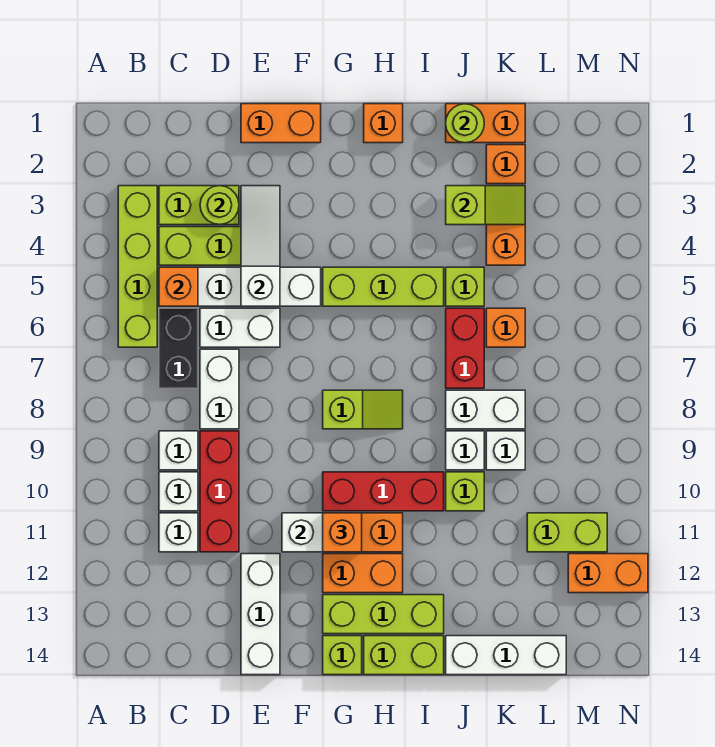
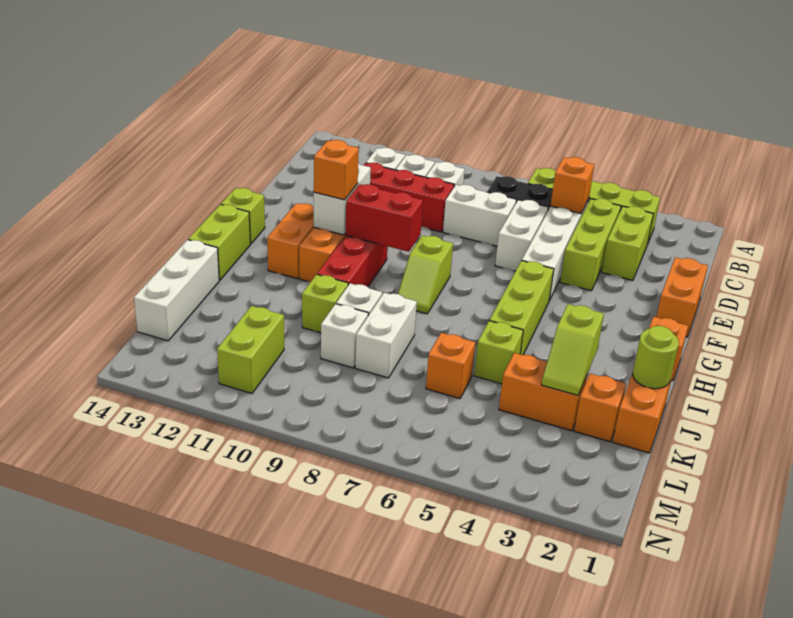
lime 1x1 round brick [200,186,239,225] -> none
white 1x3 slope [241,186,280,306] -> none
white 1x3 brick [241,554,280,675] -> none
lime 1x3 brick [323,595,444,634] -> none
red 1x2 brick [446,308,484,388] -> red 1x2 brick moved to [346,184,423,252]
orange 1x2 brick [568,554,648,593] -> none

